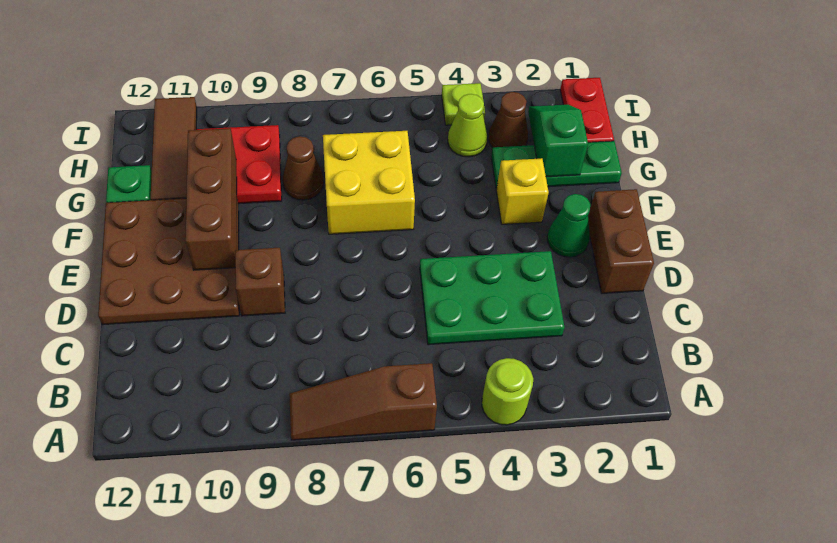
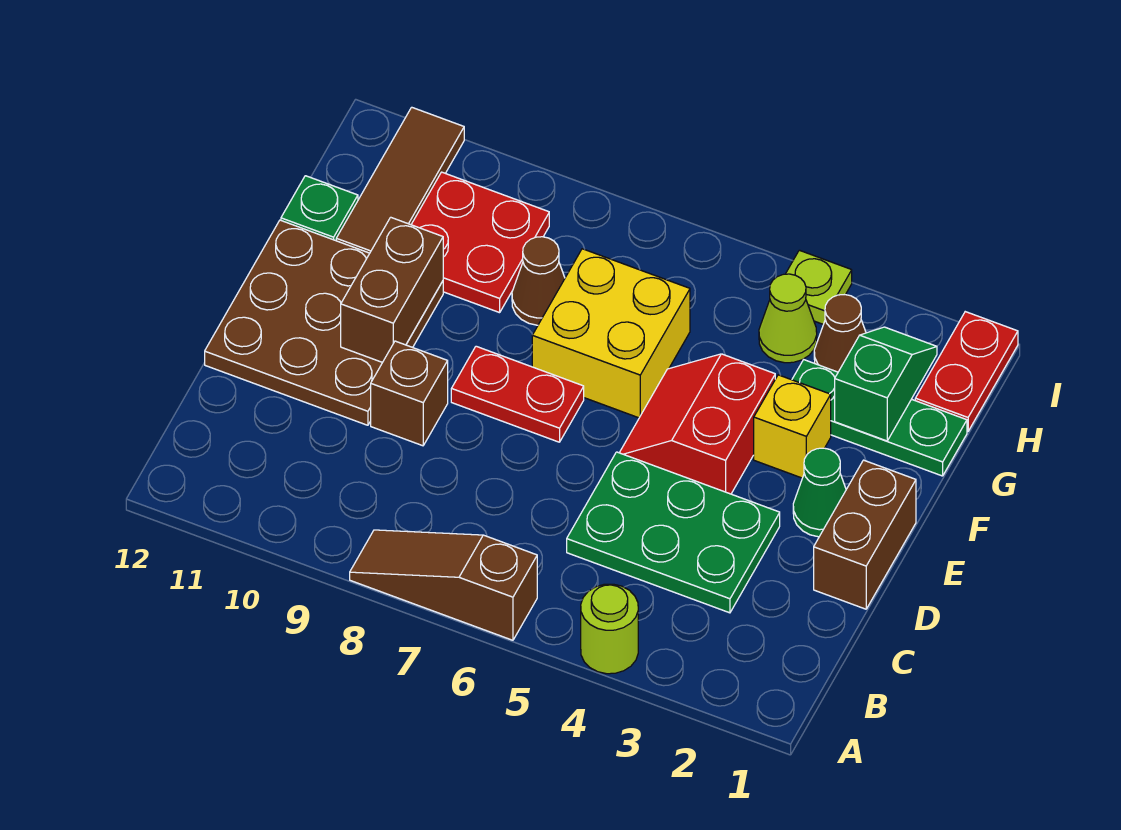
none -> red 2x2 slope [619,354,775,494]
none -> red 1x2 plate [451,346,584,442]
brown 1x3 brick [185,128,237,270] -> brown 1x2 brick [341,217,443,362]

